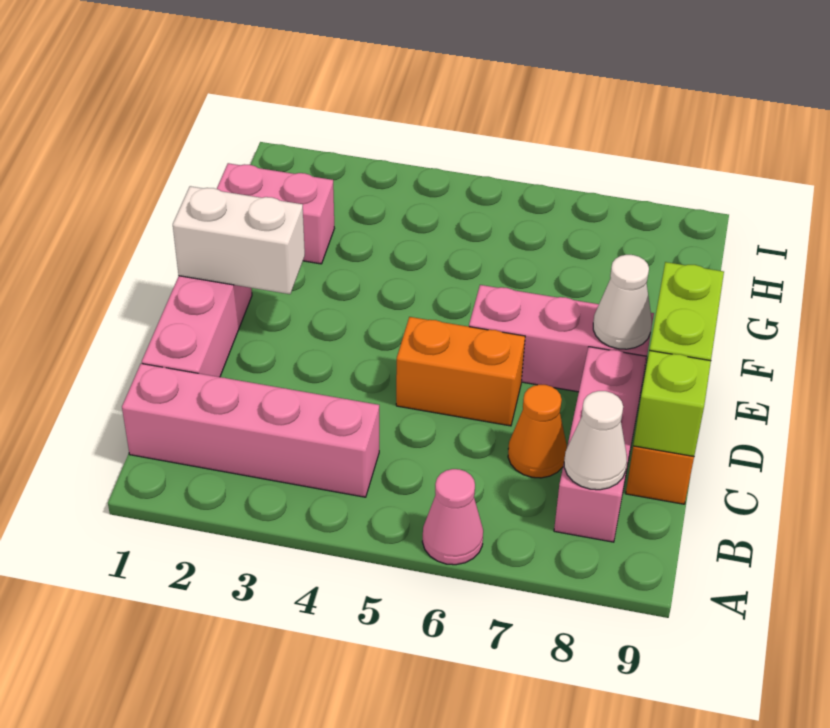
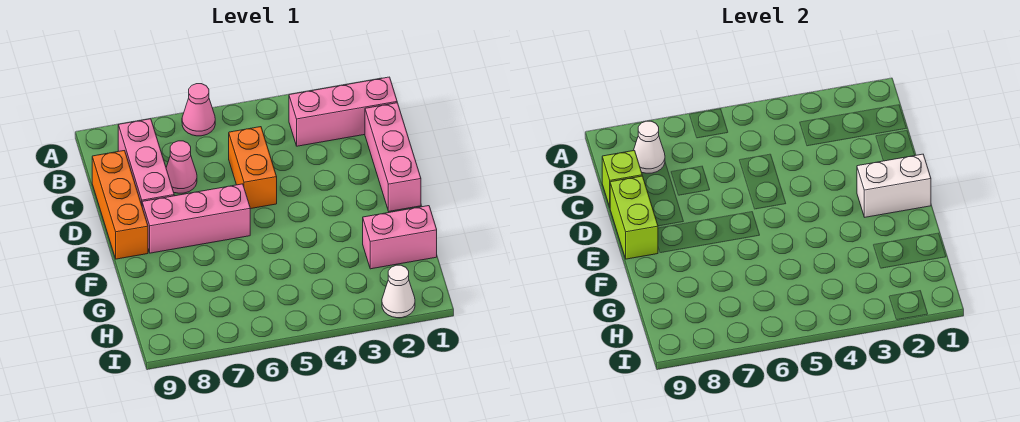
pink 1x4 brick [122,364,379,497] -> pink 1x3 brick [289,77,397,146]
orange 1x1 cone [508,385,567,478] -> pink 1x1 cone [166,141,197,193]
orange 1x2 brick [396,317,525,426] -> orange 1x2 brick turned to [229,127,277,209]
white 1x1 cone [593,255,652,349] -> white 1x1 cone moved to [382,265,415,318]

